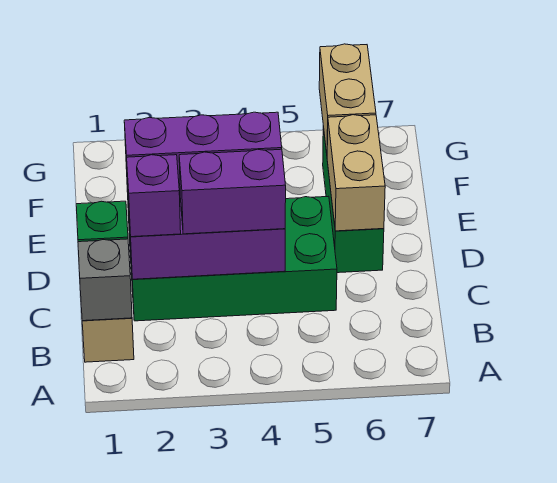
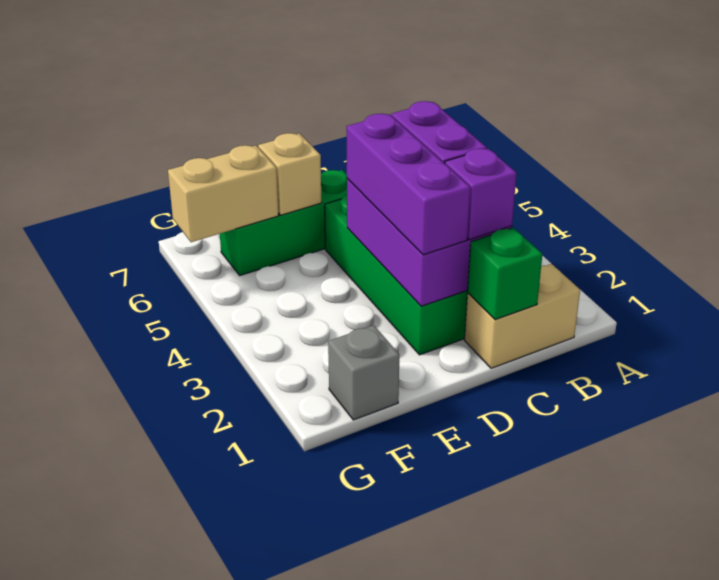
grey 1x1 brick [78,239,132,321] -> grey 1x1 brick moved to [328,325,399,420]
tan 1x2 brick [327,115,385,231] -> tan 1x1 brick [258,133,322,215]

